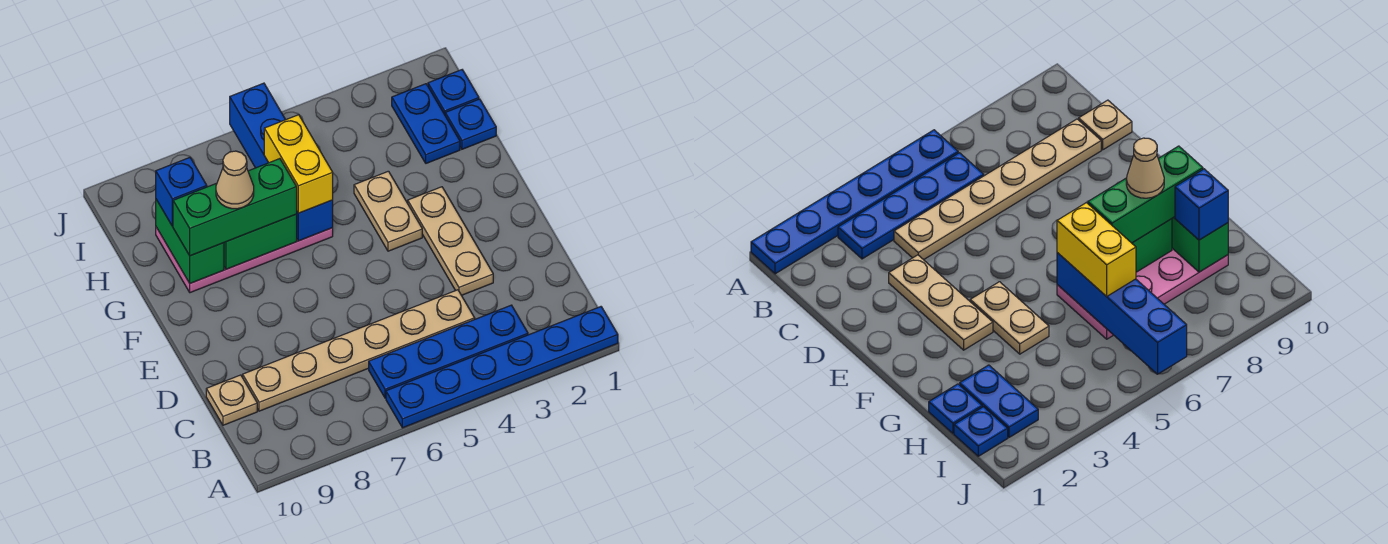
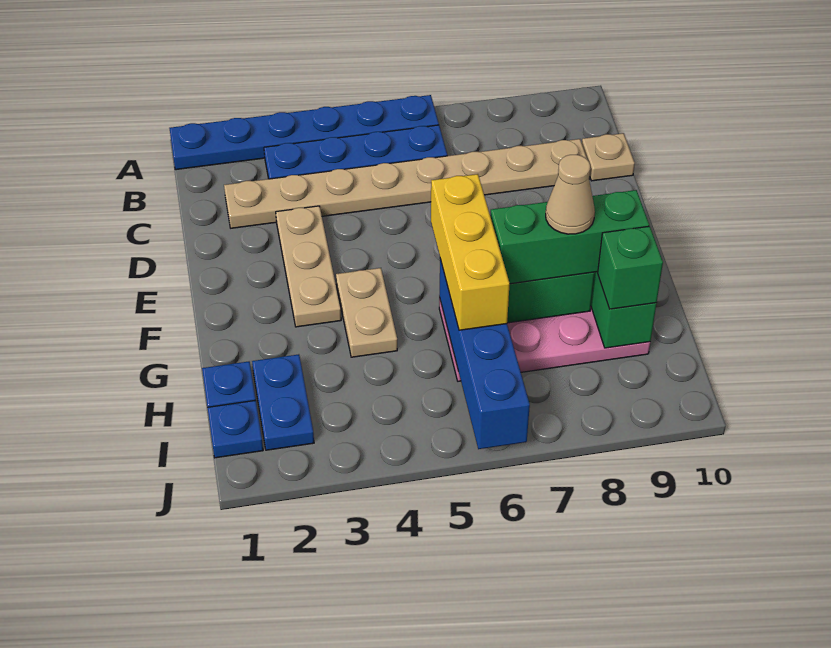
tan 1x6 plate [243,290,475,411] -> tan 1x8 plate [224,139,590,228]
yellow 1x2 brick [264,115,333,213] -> yellow 1x3 brick [431,174,510,330]
blue 1x1 brick [156,158,207,226] -> green 1x1 brick [598,226,663,309]

